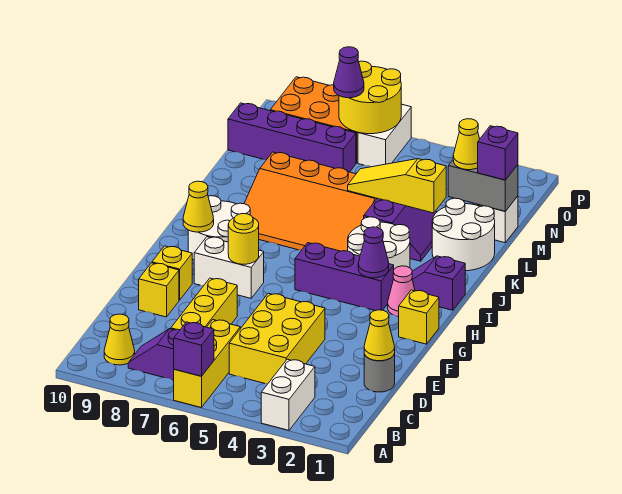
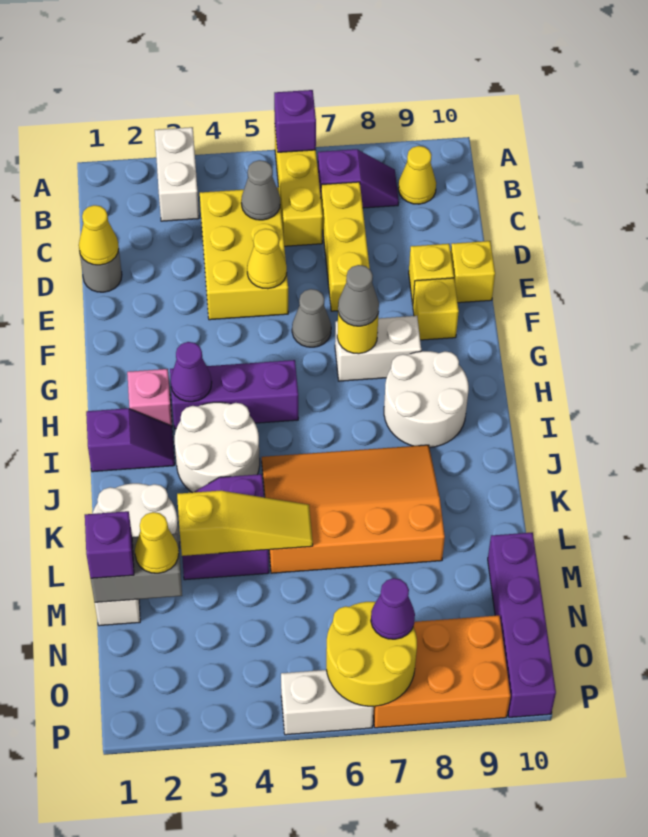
none -> grey 1x1 cone [241,160,280,220]
none -> grey 1x1 cone [292,289,331,347]
yellow 1x1 brick [399,290,439,344] -> yellow 1x1 brick moved to [451,241,495,303]
none -> grey 1x1 cone [338,265,379,326]
pink 1x1 cone [388,266,415,316] -> pink 1x1 brick [127,369,172,426]
yellow 1x1 cone [183,181,214,232] -> yellow 1x1 cone moved to [247,229,287,289]
purple 1x4 brick [228,103,356,172] -> purple 1x4 brick turned to [488,532,556,717]
white 1x2 brick [358,104,411,167] -> white 1x2 brick turned to [281,670,374,735]

